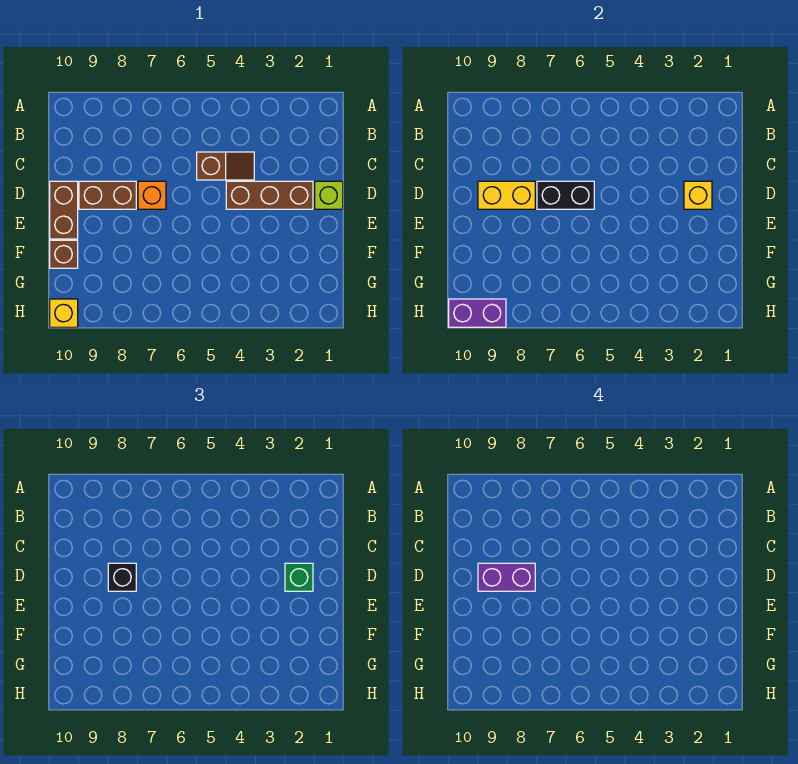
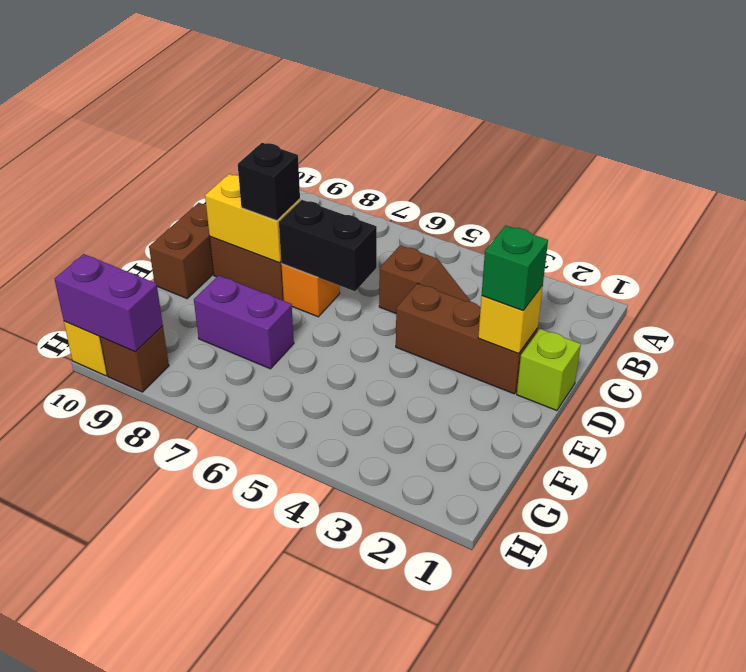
purple 1x2 brick [478,563,535,591] -> purple 1x2 brick moved to [194,275,294,369]
brown 1x1 brick [50,240,78,268] -> brown 1x1 brick moved to [100,326,169,392]

